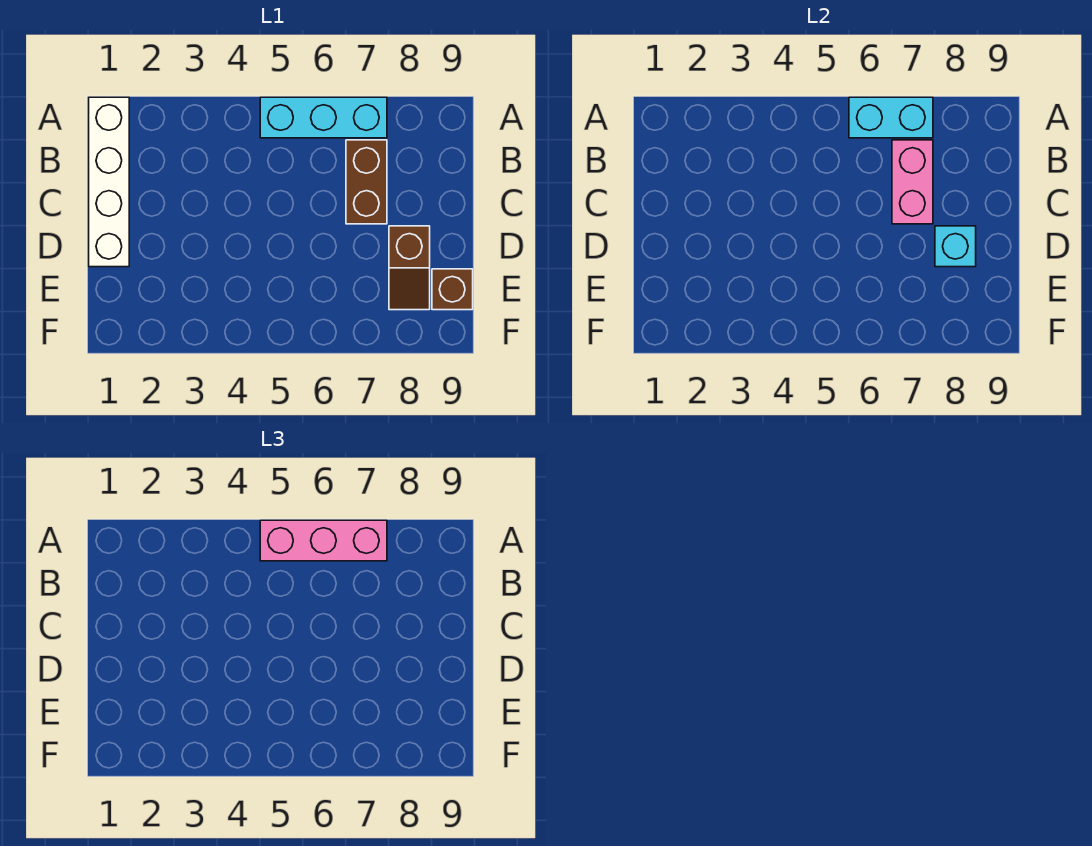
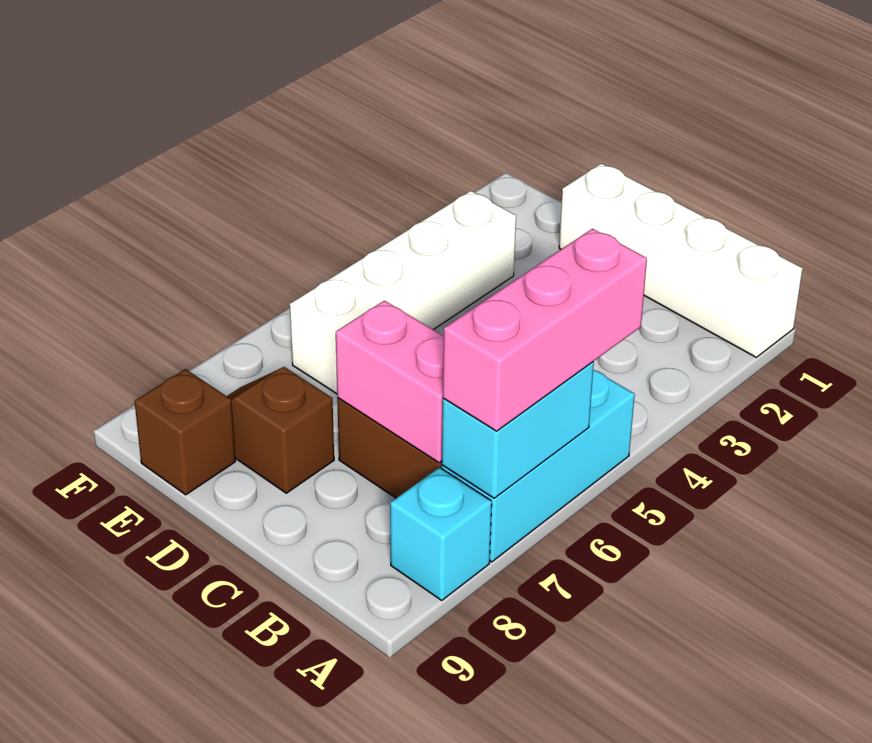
cyan 1x1 brick [935,226,976,267] -> cyan 1x1 brick moved to [390,467,492,600]
none -> white 1x4 brick [290,191,516,394]

